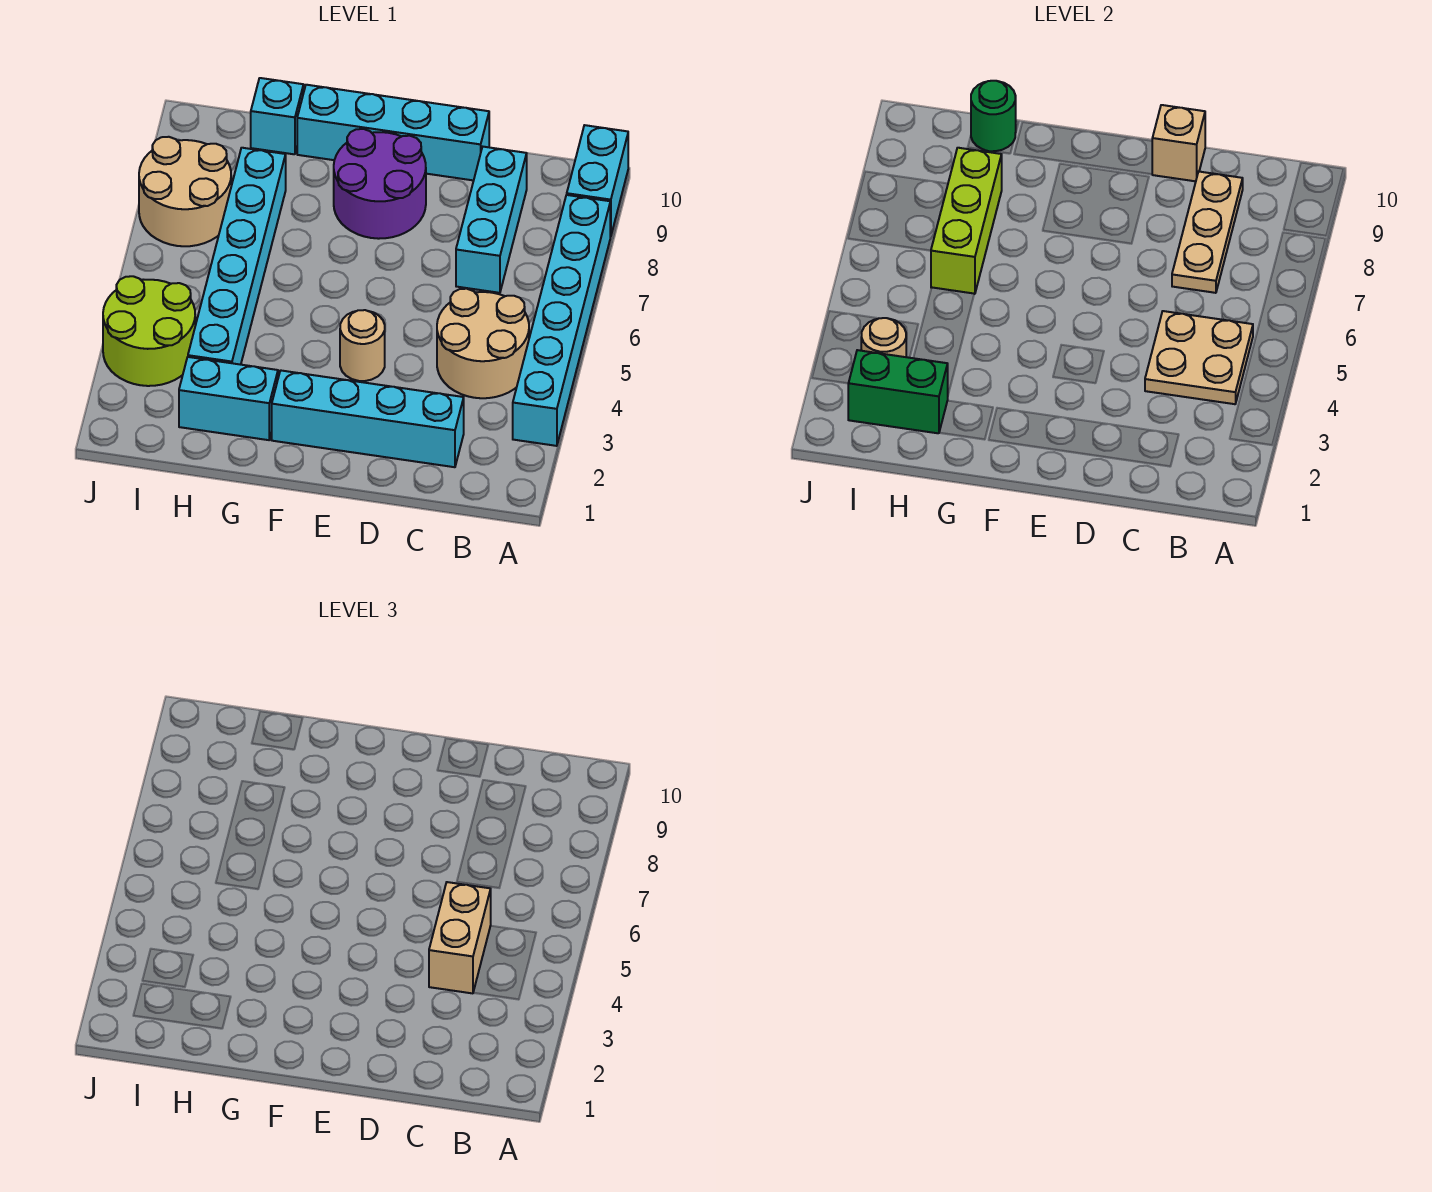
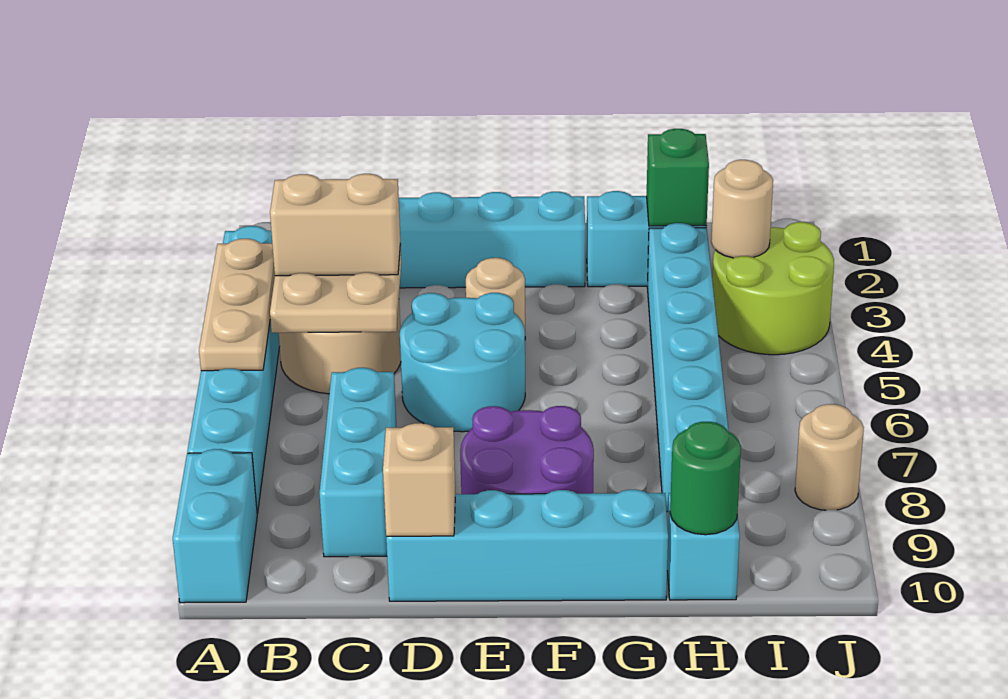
tan 1x2 brick [429,882,491,993] -> tan 1x2 brick turned to [270,174,400,276]
tan 1x3 plate [1172,172,1243,293] -> tan 1x3 plate moved to [199,239,275,371]
none -> cyan 2x2 round brick [400,293,525,432]
green 1x2 brick [848,350,948,433] -> green 1x1 brick [647,129,709,226]
lime 1x3 brick [931,148,1002,294] -> none
tan 2x2 round brick [139,137,231,246] -> tan 1x1 round brick [795,404,864,510]

